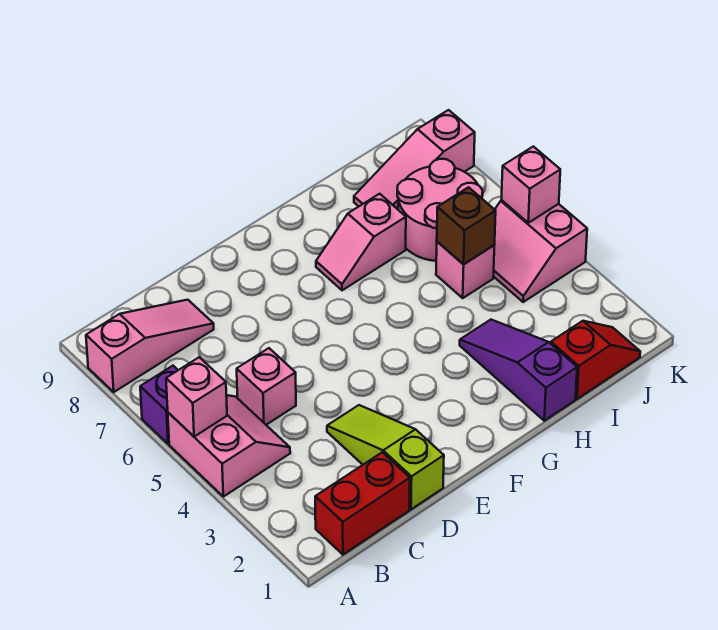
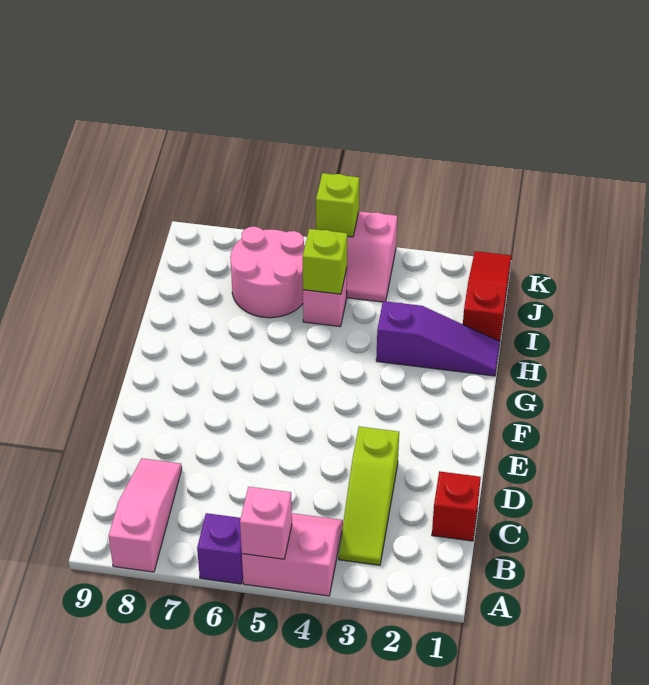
red 1x2 brick [315,452,410,555] -> red 1x1 brick [432,471,481,541]
pink 1x1 brick [237,348,296,425] -> none
lime 1x3 slope [327,405,444,509] -> lime 1x3 slope turned to [339,427,399,565]
pink 1x2 slope [316,194,406,290] -> none
purple 1x3 slope [460,320,577,421] -> purple 1x3 slope turned to [376,301,500,376]
red 1x2 slope [551,321,640,399] -> red 1x3 slope [463,251,511,341]
brown 1x1 brick [437,187,496,264] -> lime 1x1 brick [303,229,347,294]
pink 1x3 slope [354,110,475,209] -> none
pink 1x1 brick [501,146,560,223] -> lime 1x1 brick [316,173,359,237]

